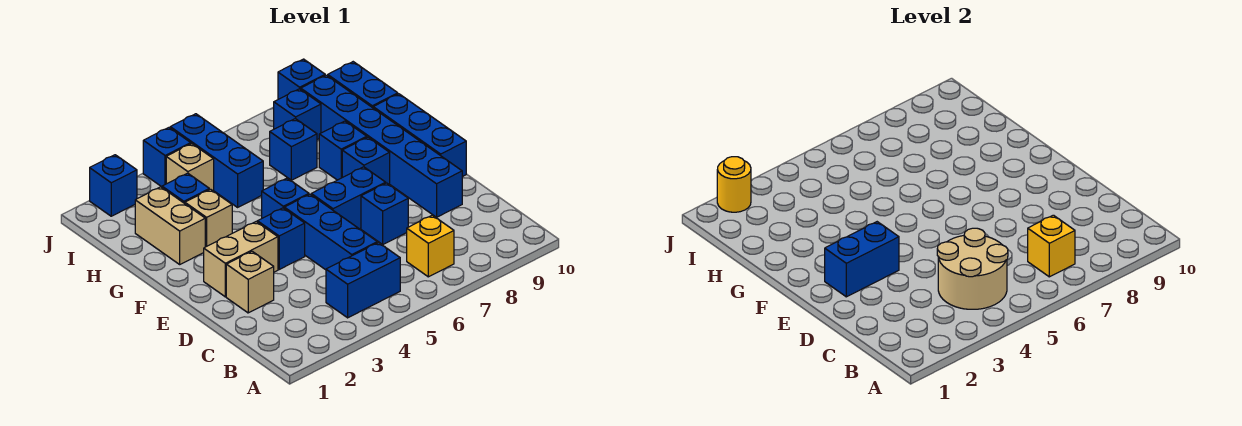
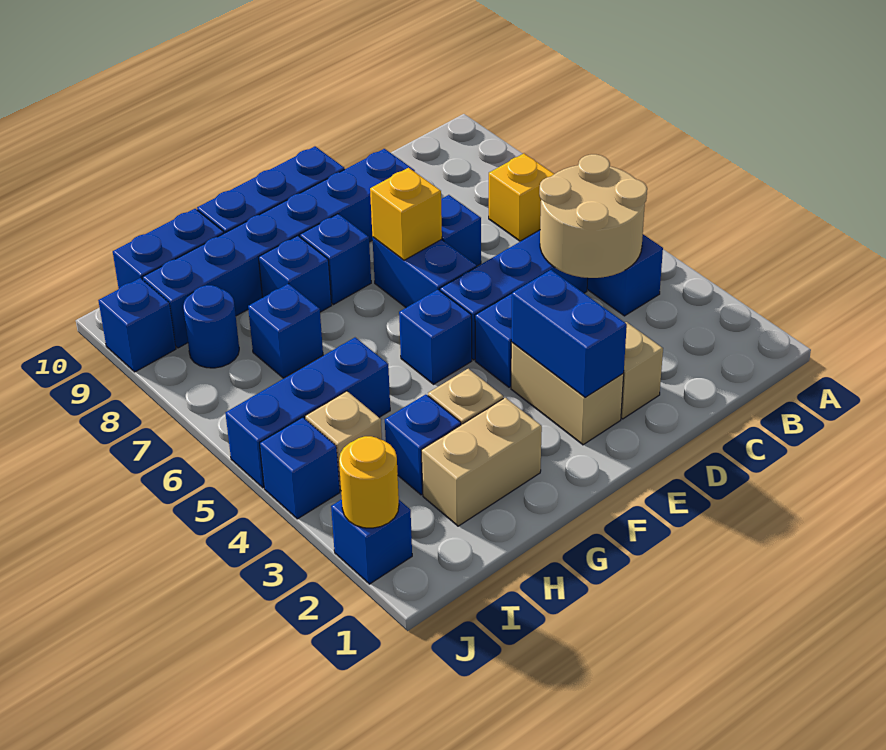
yellow 1x1 brick [1028,215,1075,277] -> yellow 1x1 brick moved to [370,168,442,260]
blue 1x1 brick [274,89,321,140] -> blue 1x1 round brick [183,285,239,368]

